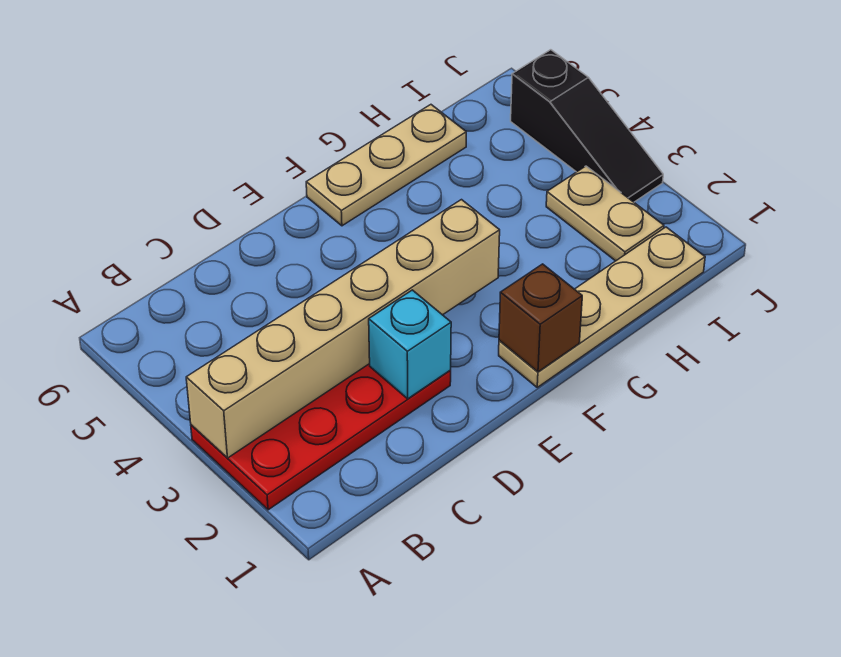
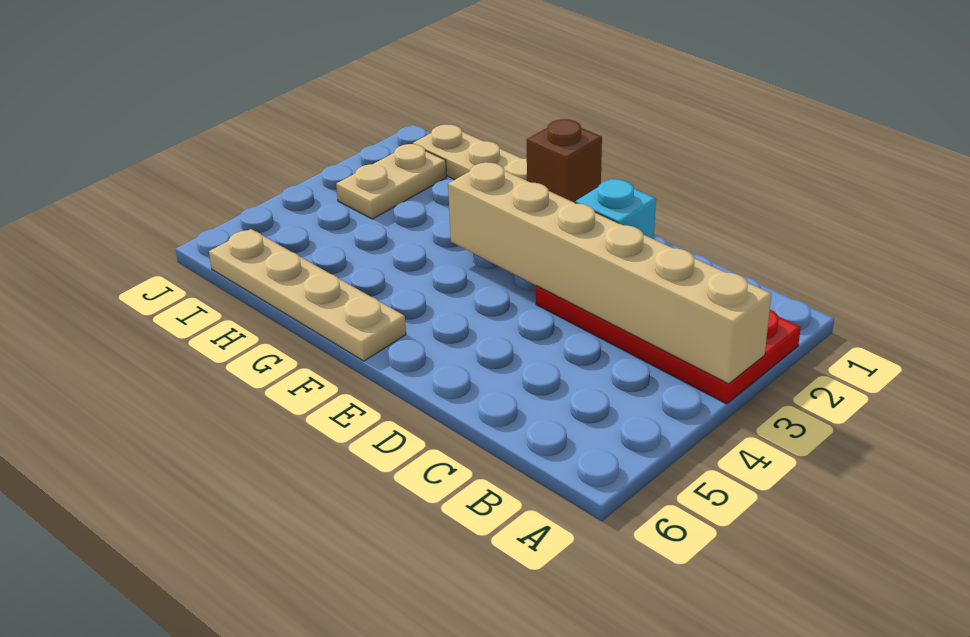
tan 1x3 plate [306,105,466,226] -> tan 1x4 plate [209,229,406,361]
black 1x3 slope [511,50,663,202] -> none

